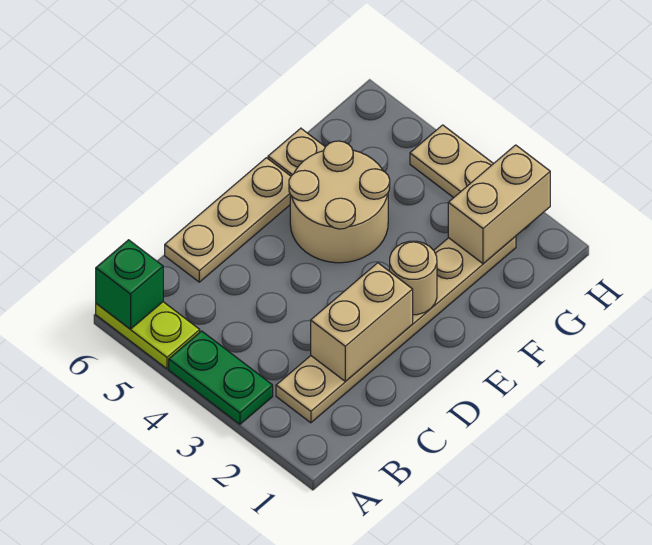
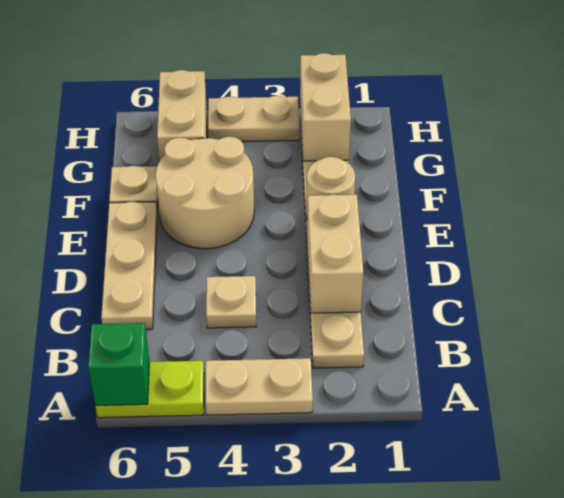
green 1x2 plate [169,331,273,424] -> tan 1x2 plate [206,358,313,415]
none -> tan 1x1 plate [206,276,256,328]
none -> tan 1x2 brick [157,70,207,161]

